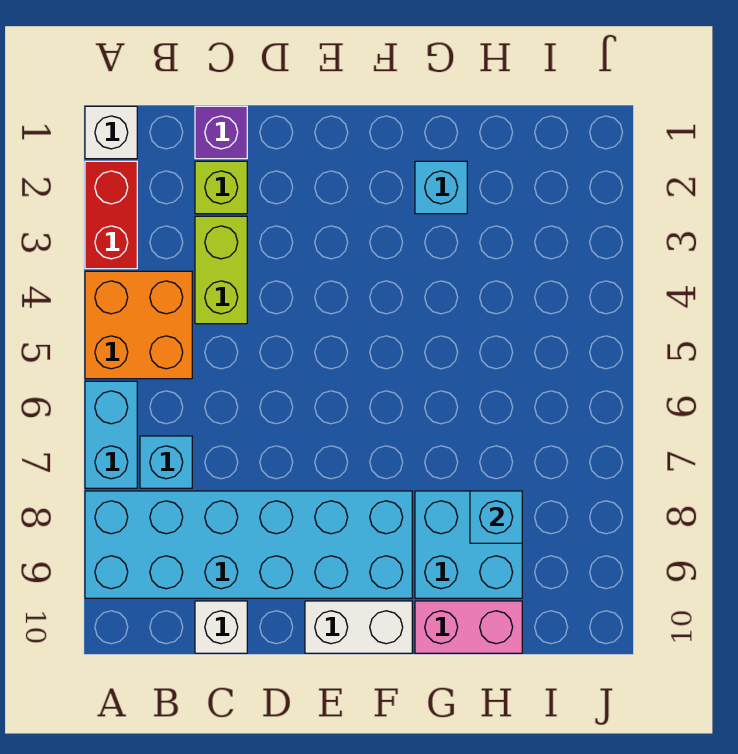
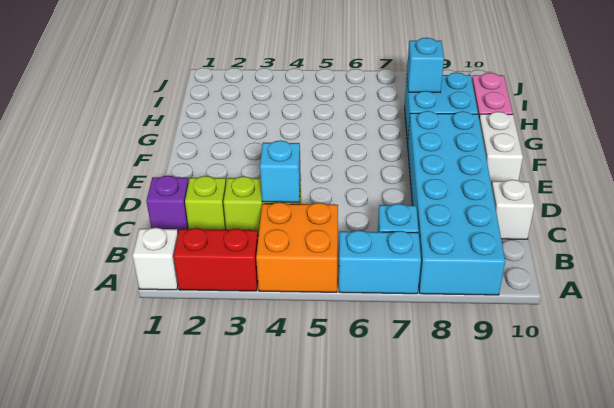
cyan 1x1 brick [415,161,467,214] -> cyan 1x1 brick moved to [260,141,301,202]

